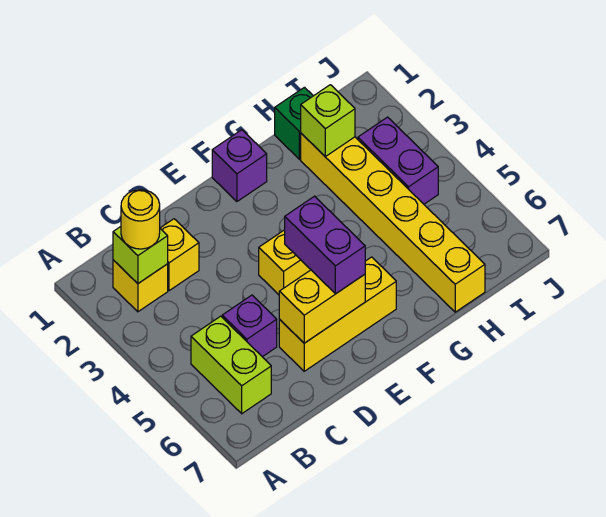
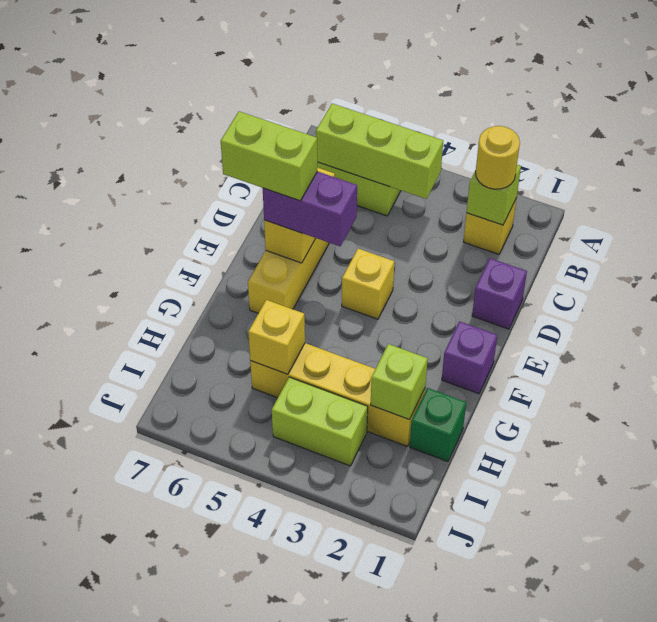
none -> lime 1x3 brick [316,104,443,199]
yellow 1x1 brick [160,219,199,291] -> yellow 1x1 brick moved to [248,300,305,374]
purple 1x1 brick [222,295,277,357] -> purple 1x1 brick moved to [472,258,527,329]
none -> lime 1x2 brick [221,111,317,201]
yellow 1x6 brick [301,133,485,312] -> yellow 1x4 brick [250,343,425,446]
purple 1x2 brick [358,117,438,204] -> lime 1x2 brick [272,377,368,466]

